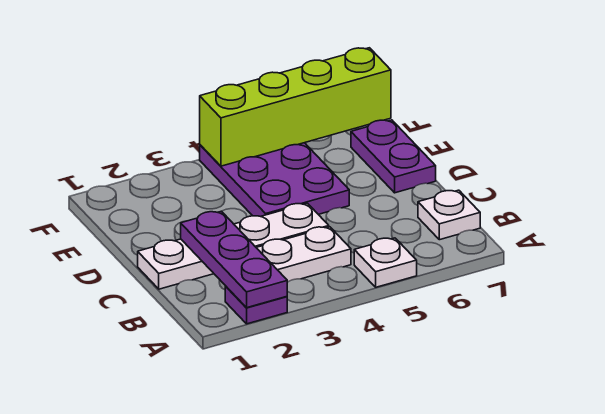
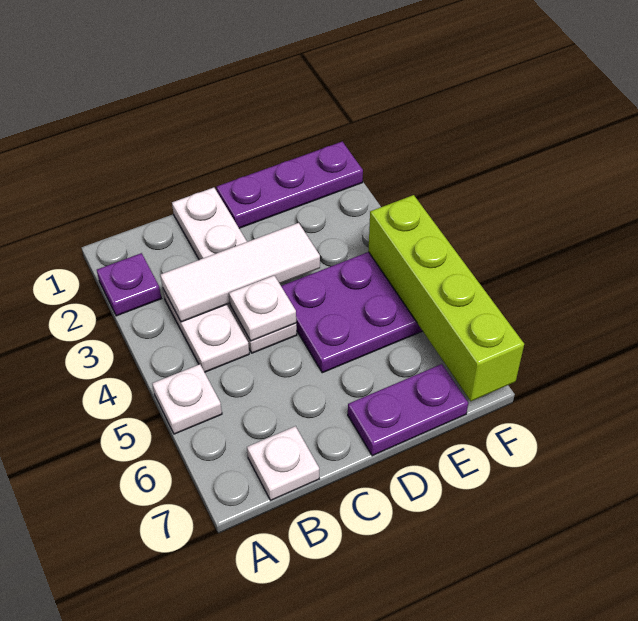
purple 1x3 plate [181,211,287,308] -> purple 1x3 plate moved to [216,142,363,228]
none -> white 1x3 tile [160,223,320,322]
none -> white 1x1 plate [229,276,296,341]

